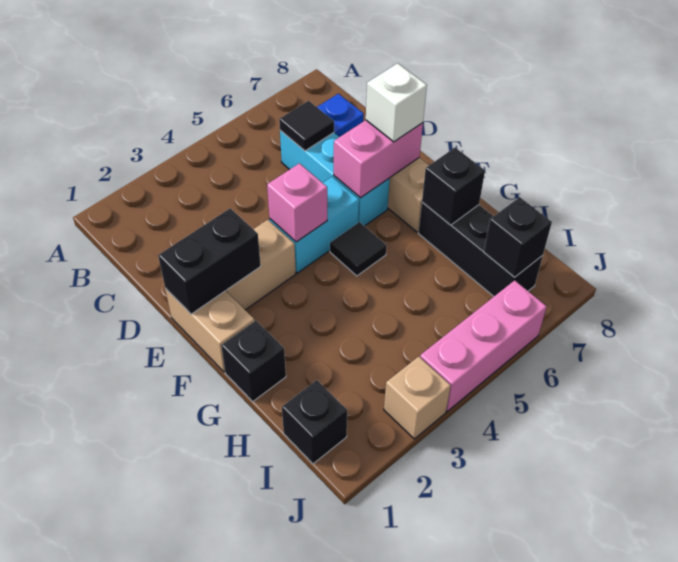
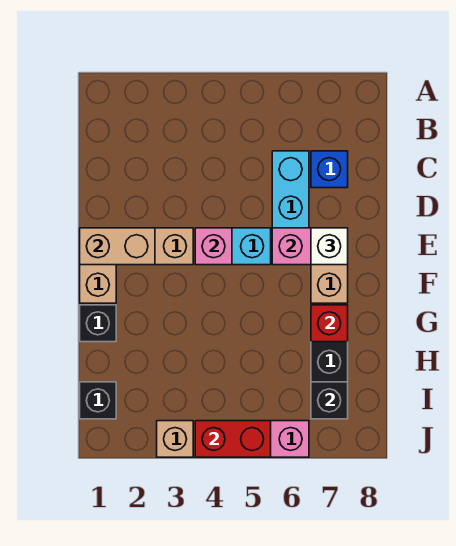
black 1x1 tile [279,101,334,151] -> none
black 1x2 brick [158,208,261,314] -> tan 1x2 brick [80,228,155,265]
black 1x1 tile [330,222,387,276] -> none
black 1x1 brick [422,148,485,225] -> red 1x1 brick [311,305,348,342]
none -> red 1x2 brick [195,421,271,457]

